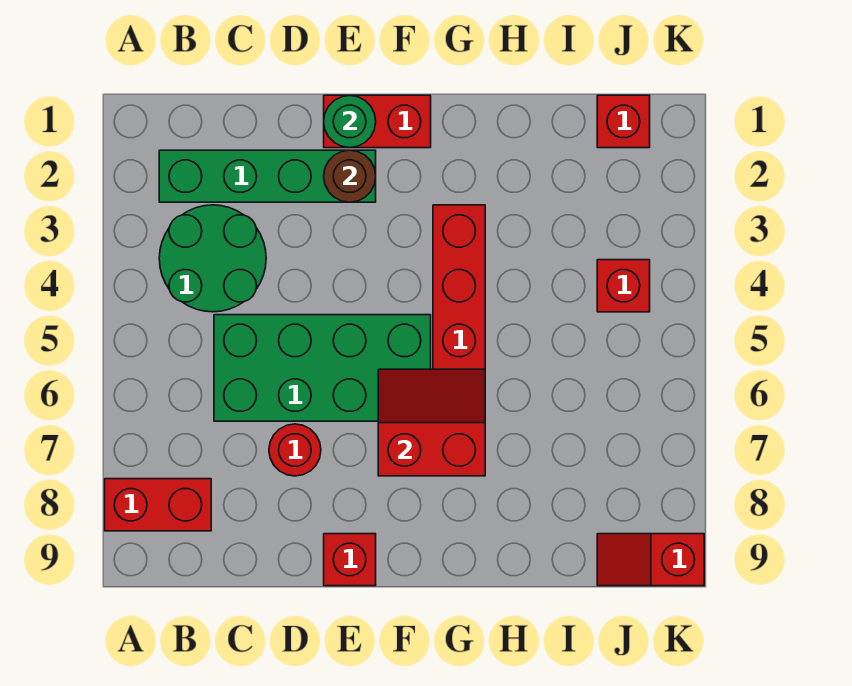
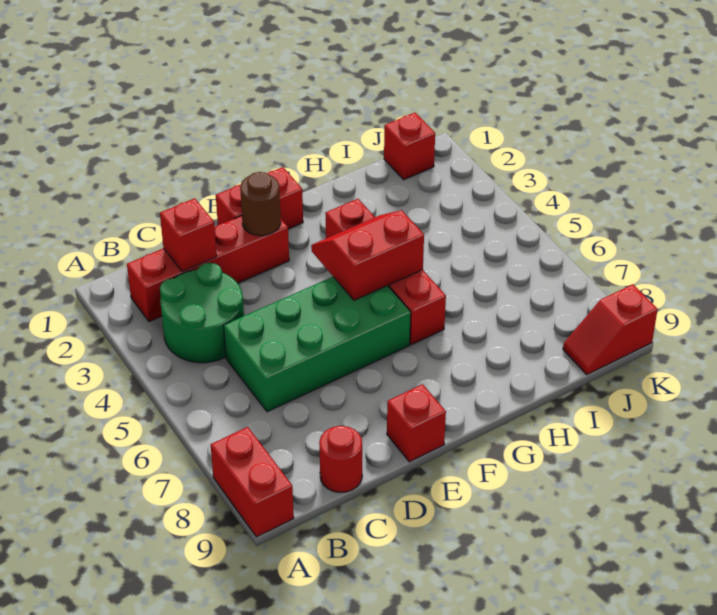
red 1x2 brick [105,479,211,531] -> red 1x2 brick turned to [211,427,294,537]
green 1x4 brick [159,150,376,202] -> red 1x4 brick [127,216,289,322]
red 1x1 round brick [269,424,321,476] -> red 1x1 round brick moved to [319,426,362,492]
green 1x1 round brick [324,96,376,148] -> none
red 2x2 slope [378,369,485,476] -> red 2x2 slope moved to [311,210,424,300]
red 1x1 brick [597,260,650,312] -> red 1x1 brick moved to [160,198,217,271]

